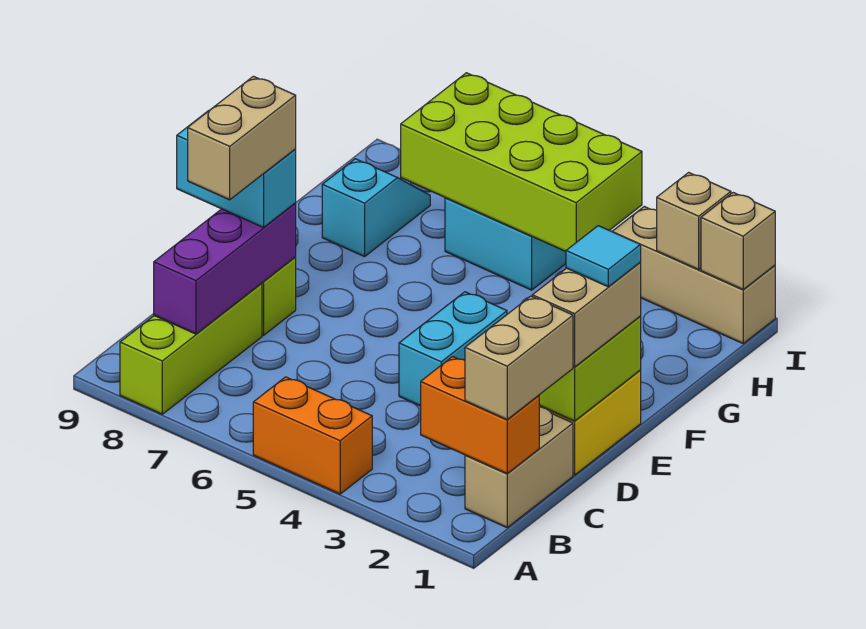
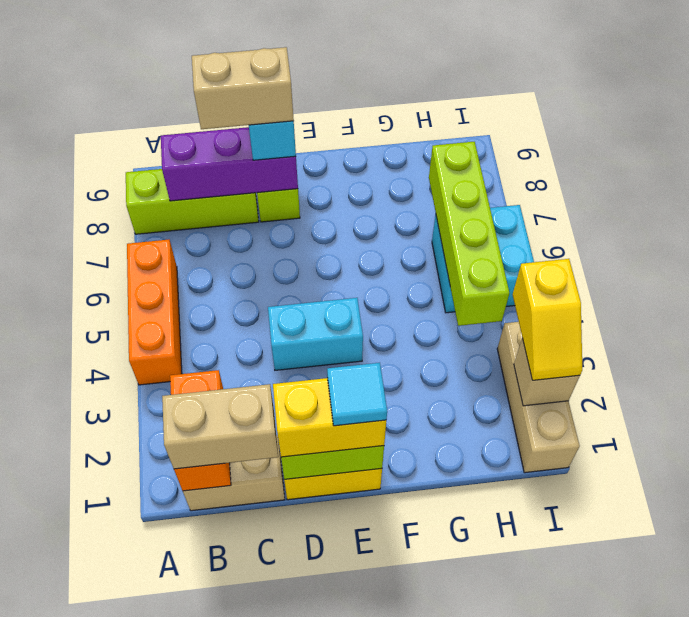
orange 1x2 brick [253,377,372,494] -> orange 1x3 brick [127,240,182,385]
tan 1x2 brick [532,263,641,367] -> yellow 1x2 brick [273,378,386,457]
cyan 1x2 slope [322,159,430,257] -> none
lime 2x4 brick [401,73,642,251] -> lime 1x4 brick [429,142,509,326]
tan 1x1 brick [701,193,775,289] -> none
none -> yellow 1x2 slope [513,259,582,380]

